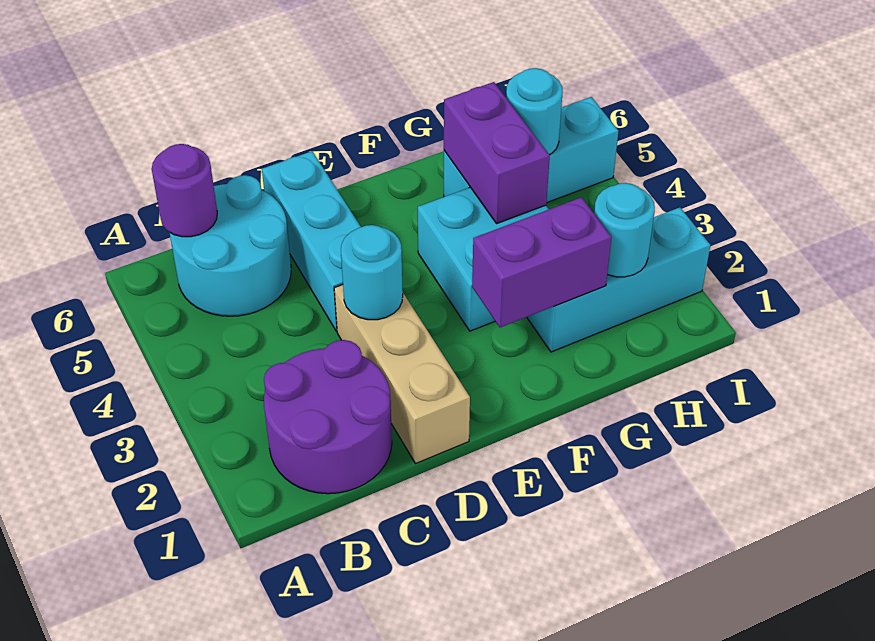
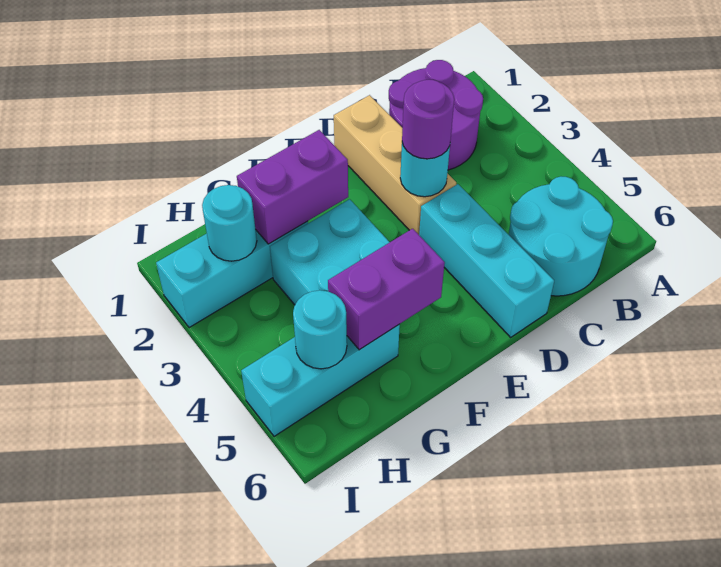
purple 1x1 round brick [152,144,217,237] -> purple 1x1 round brick moved to [402,80,454,159]
purple 1x2 brick [444,82,550,224] -> purple 1x2 brick turned to [328,229,445,350]

